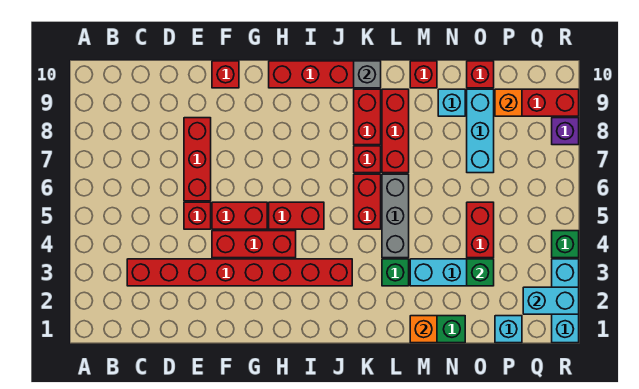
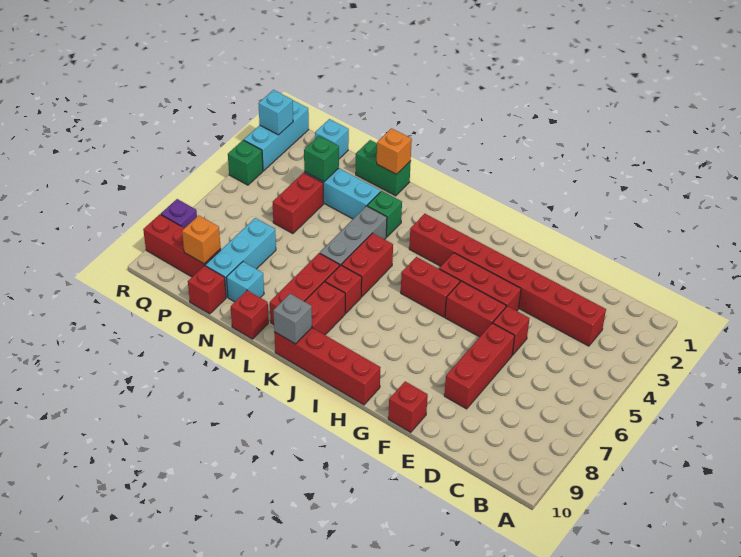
cyan 1x2 brick [523,287,579,314] -> cyan 1x1 brick [258,90,293,135]

